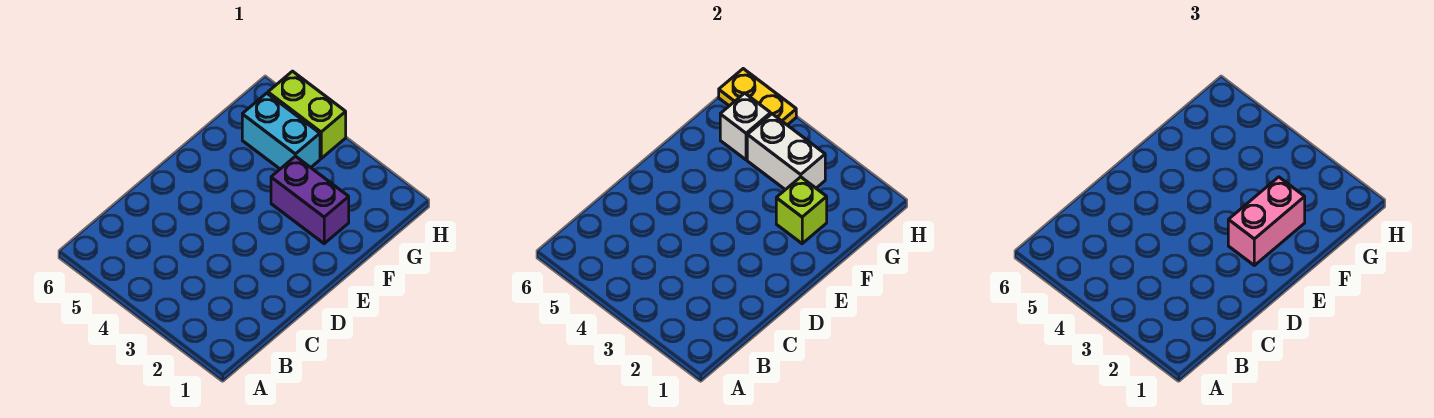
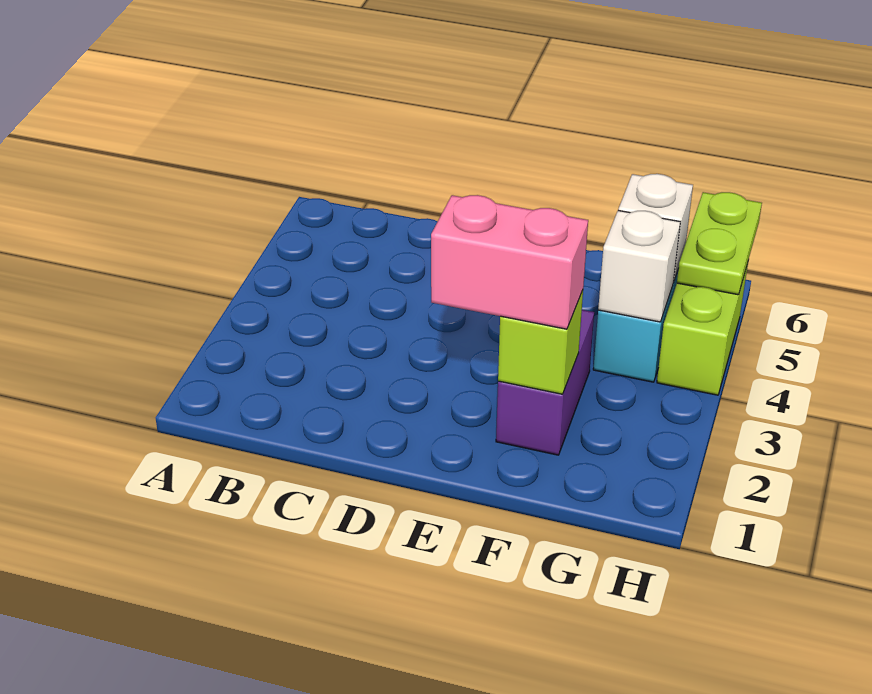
white 1x2 brick [747,114,825,190] -> white 1x1 brick [598,210,680,322]
yellow 1x2 plate [719,69,796,125] -> lime 1x2 plate [677,192,762,295]

